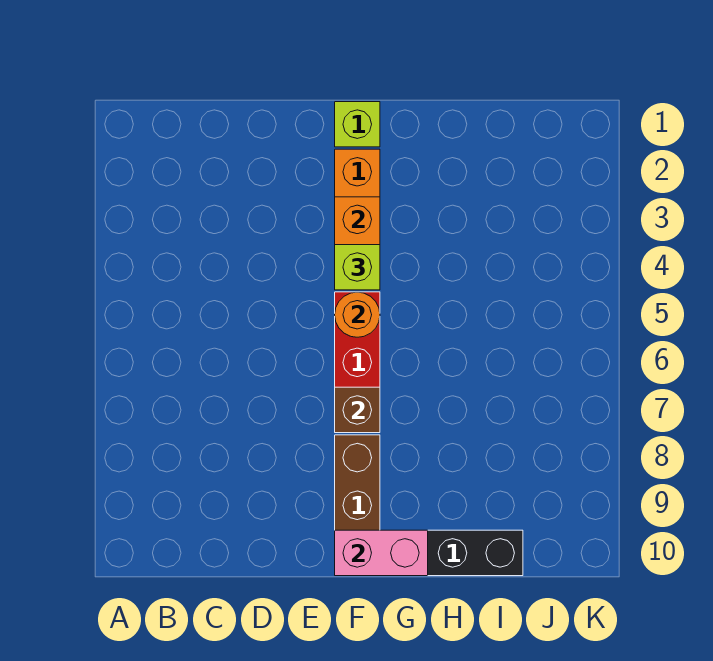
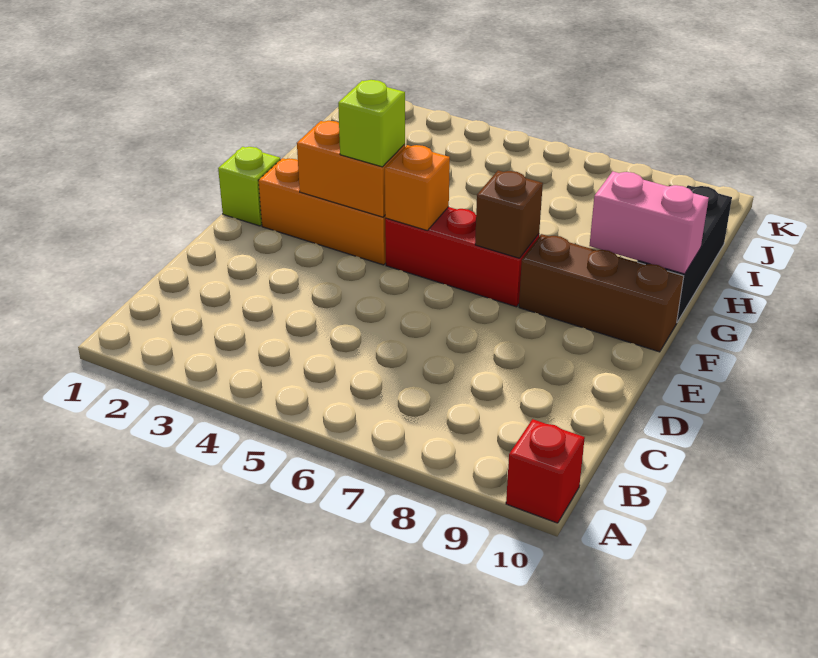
none -> red 1x1 brick [506,419,585,523]
orange 1x1 round brick [335,292,380,337] -> orange 1x1 brick [385,145,450,230]
pink 1x2 brick [335,530,428,576] -> pink 1x2 brick turned to [589,172,709,274]

